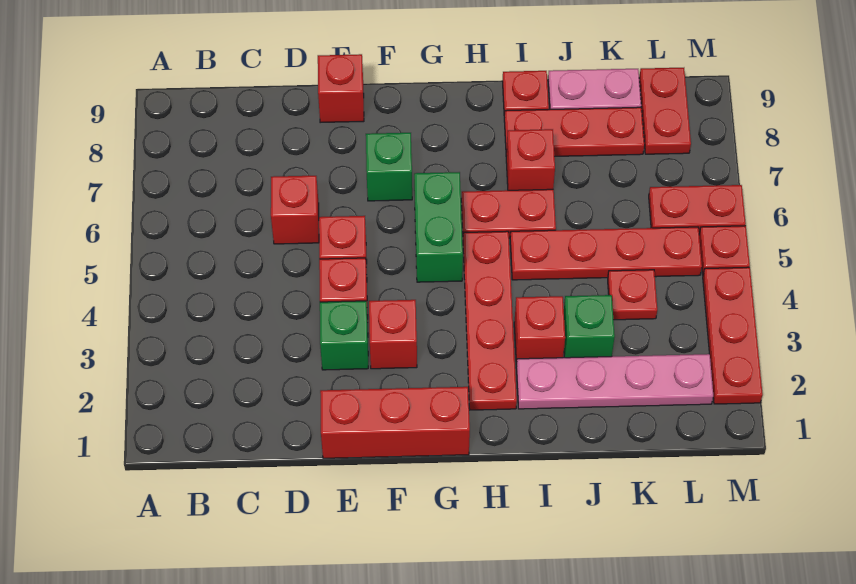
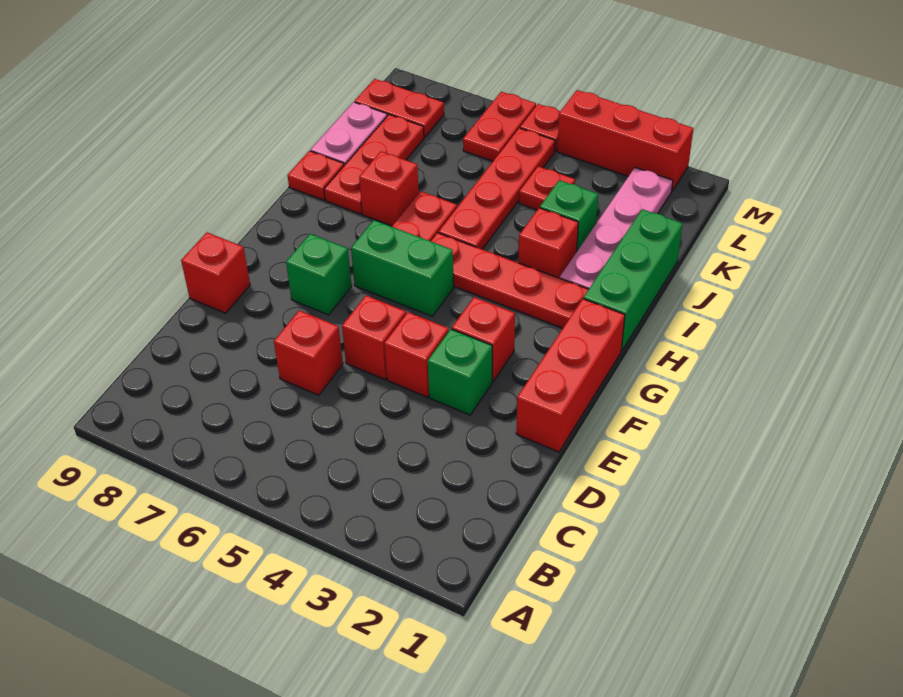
none -> green 1x3 brick [583,209,683,351]
red 1x3 plate [703,267,763,404] -> red 1x3 brick [557,90,693,191]

